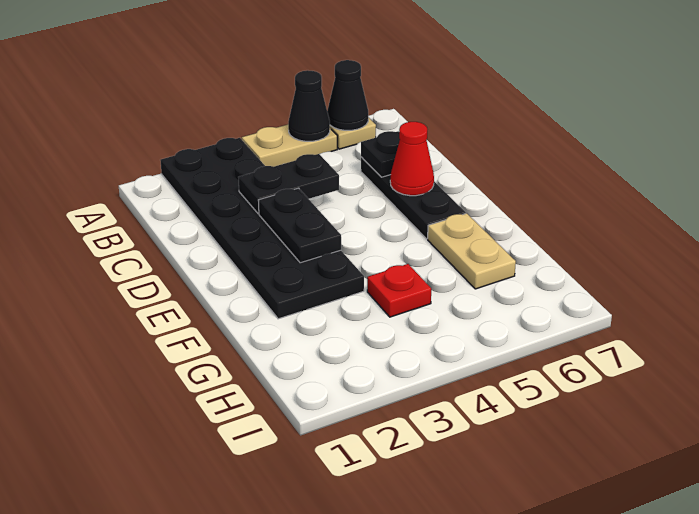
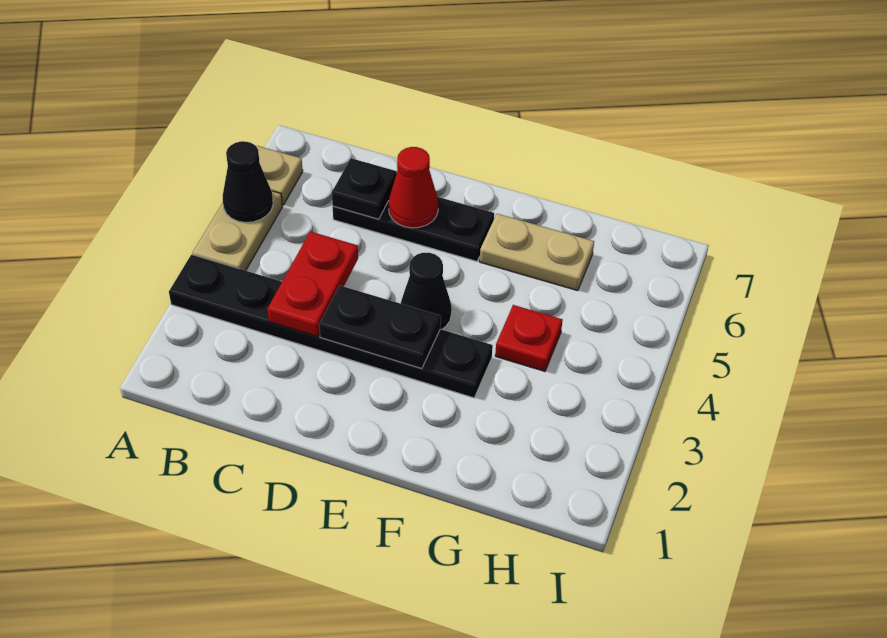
black 2x6 plate [160,138,364,319] -> black 1x6 plate [169,255,493,398]
black 1x1 cone [327,60,368,130] -> black 1x1 cone moved to [401,253,452,330]
black 1x2 plate [238,154,339,214] -> red 1x2 plate [267,231,358,337]

